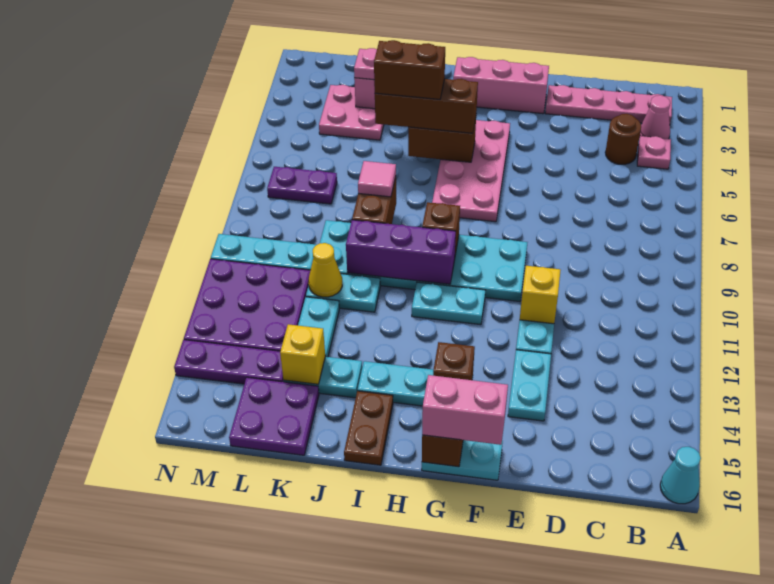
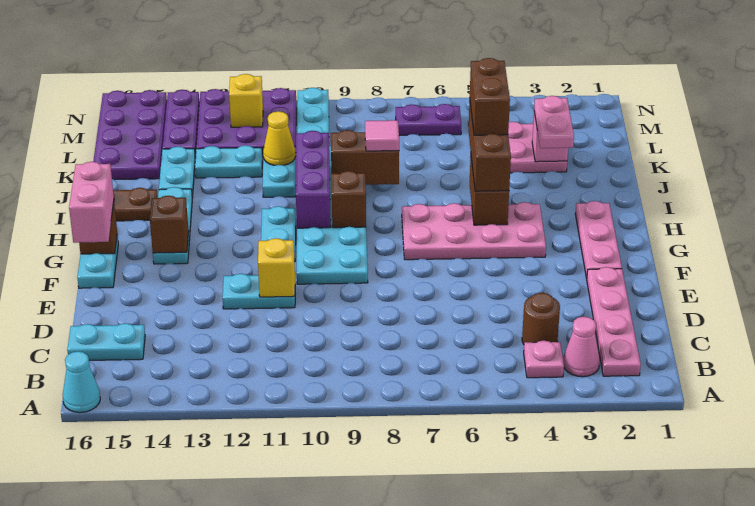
cyan 1x2 plate [508,350,551,421] -> cyan 1x2 plate moved to [67,323,145,360]
pink 1x3 brick [453,57,549,114] -> pink 1x3 plate [575,201,622,279]
yellow 1x1 brick [280,324,325,384] -> yellow 1x1 brick moved to [229,74,263,127]
purple 2x2 plate [229,377,319,455] -> purple 2x4 plate [93,90,167,180]
purple 1x2 plate [267,167,337,204] -> purple 1x2 plate turned to [396,104,461,136]

